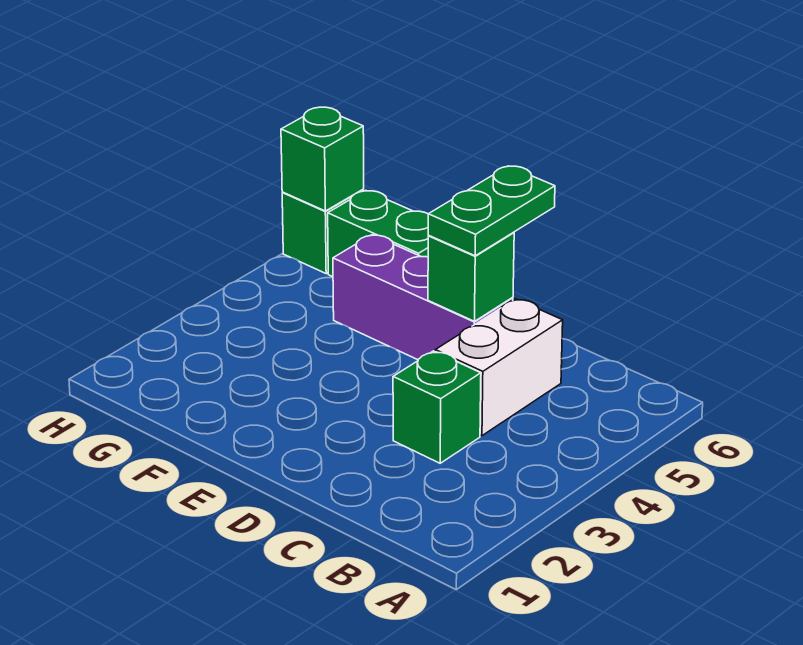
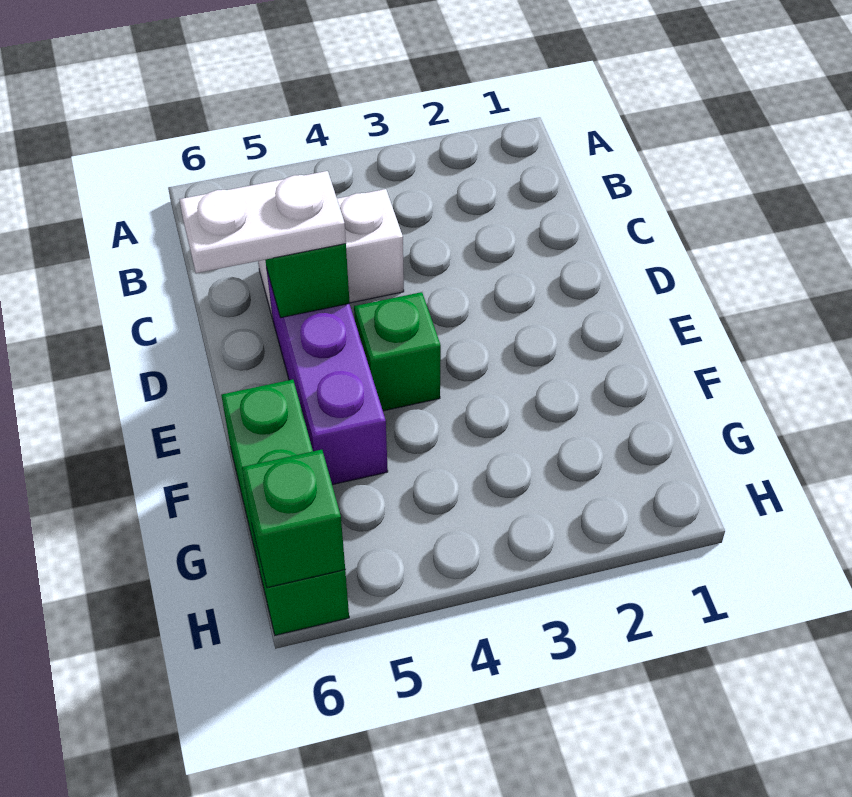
green 1x1 brick [393,351,481,463] -> green 1x1 brick moved to [354,292,441,411]
green 1x2 plate [428,166,555,256] -> white 1x2 plate [179,171,346,273]

